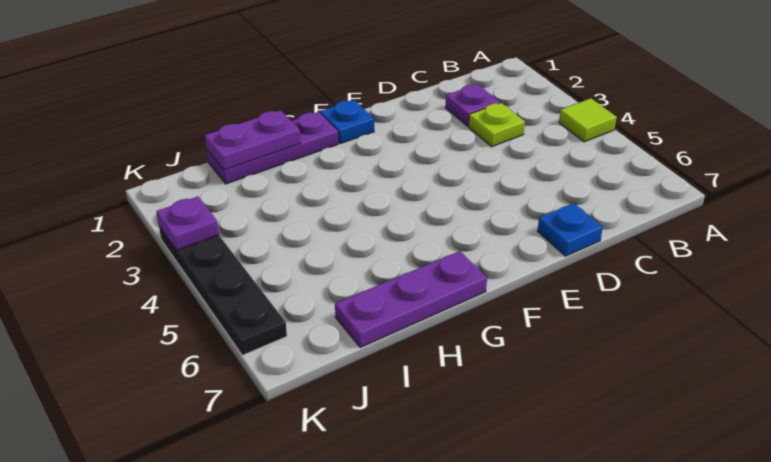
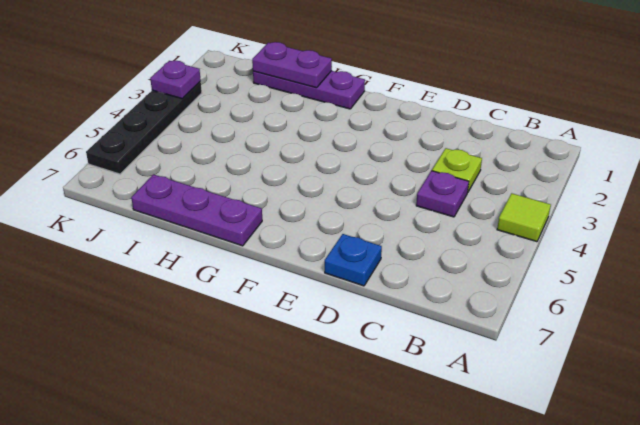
purple 1x1 plate [445,84,500,126] -> purple 1x1 plate moved to [416,171,469,217]
blue 1x1 plate [320,100,374,144] -> none

